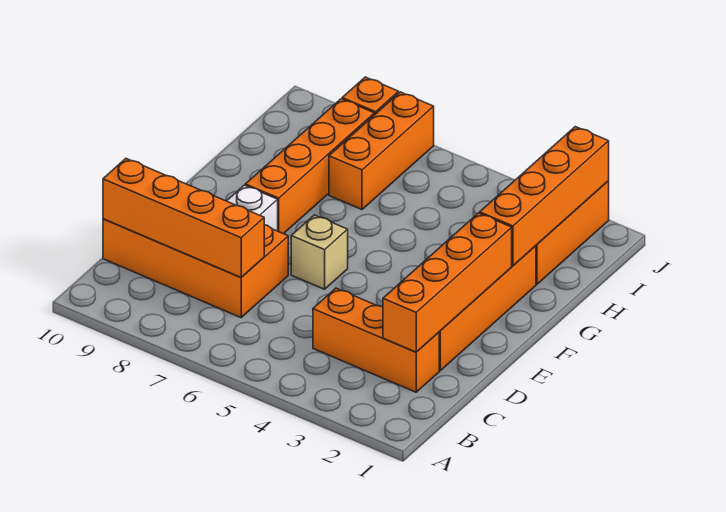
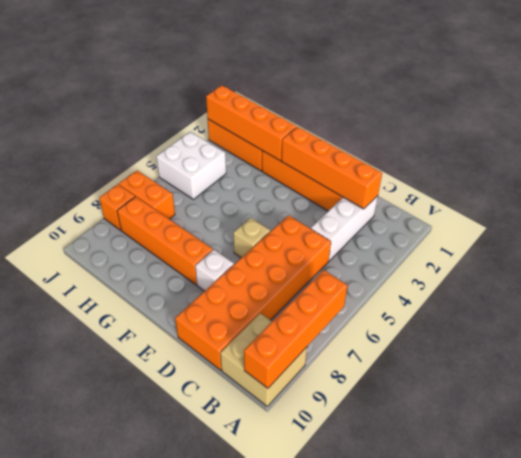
none -> tan 2x2 brick [220,313,307,406]
orange 1x3 brick [313,288,439,392] -> white 1x3 brick [311,196,378,261]
orange 2x4 brick [103,219,288,318] -> orange 2x6 brick [175,215,331,370]
orange 1x4 brick [103,159,264,277] -> orange 1x4 brick moved to [244,270,348,388]
orange 1x3 brick [329,92,434,209] -> orange 1x2 brick [119,171,175,219]
none -> white 2x2 brick [156,132,226,199]

